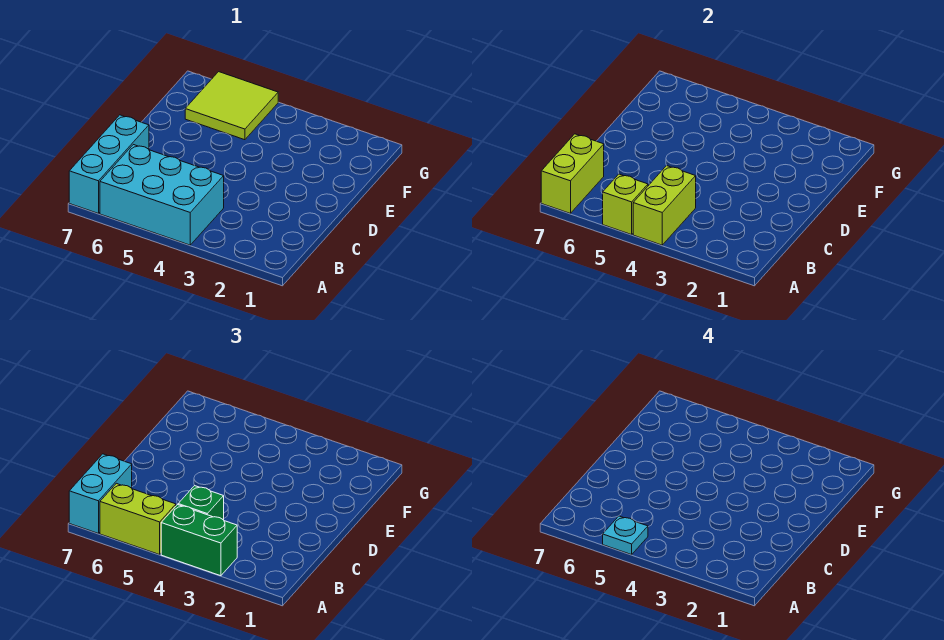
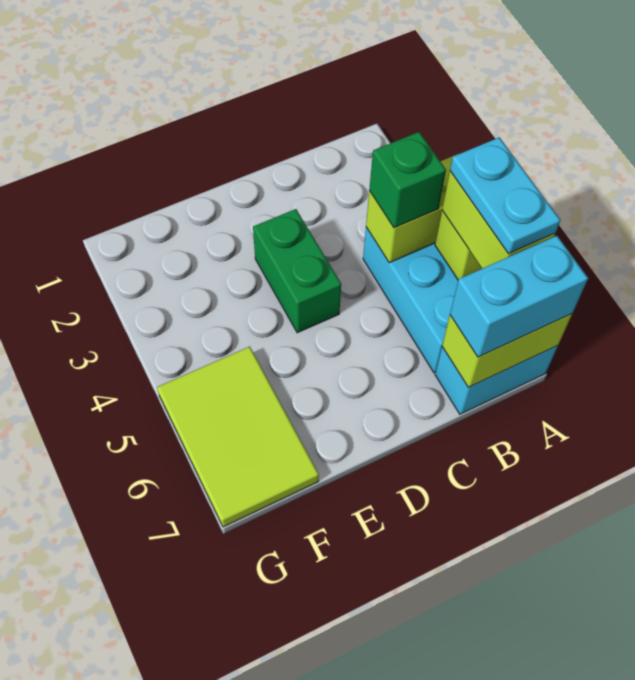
green 1x2 brick [161,505,237,576] -> green 1x2 brick moved to [253,209,341,333]
cyan 1x1 plate [603,516,648,555] -> cyan 1x2 plate [450,137,560,254]
cyan 1x3 brick [69,115,149,213] -> cyan 1x2 brick [435,346,558,414]
lime 2x2 tile [185,72,278,140] -> lime 2x3 tile [157,347,319,527]

